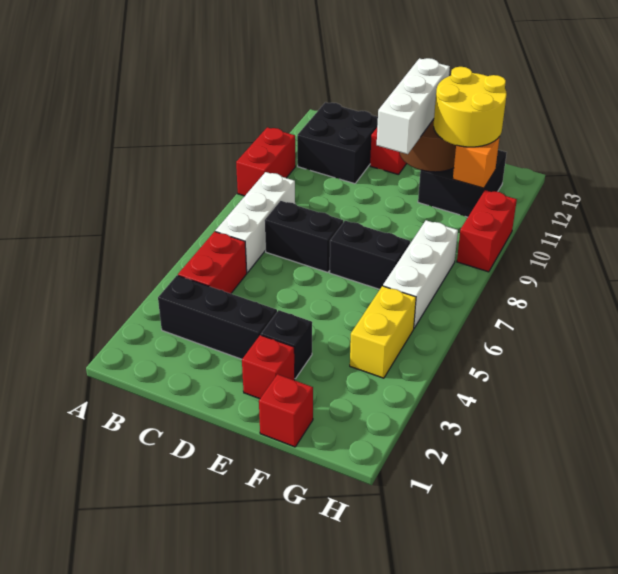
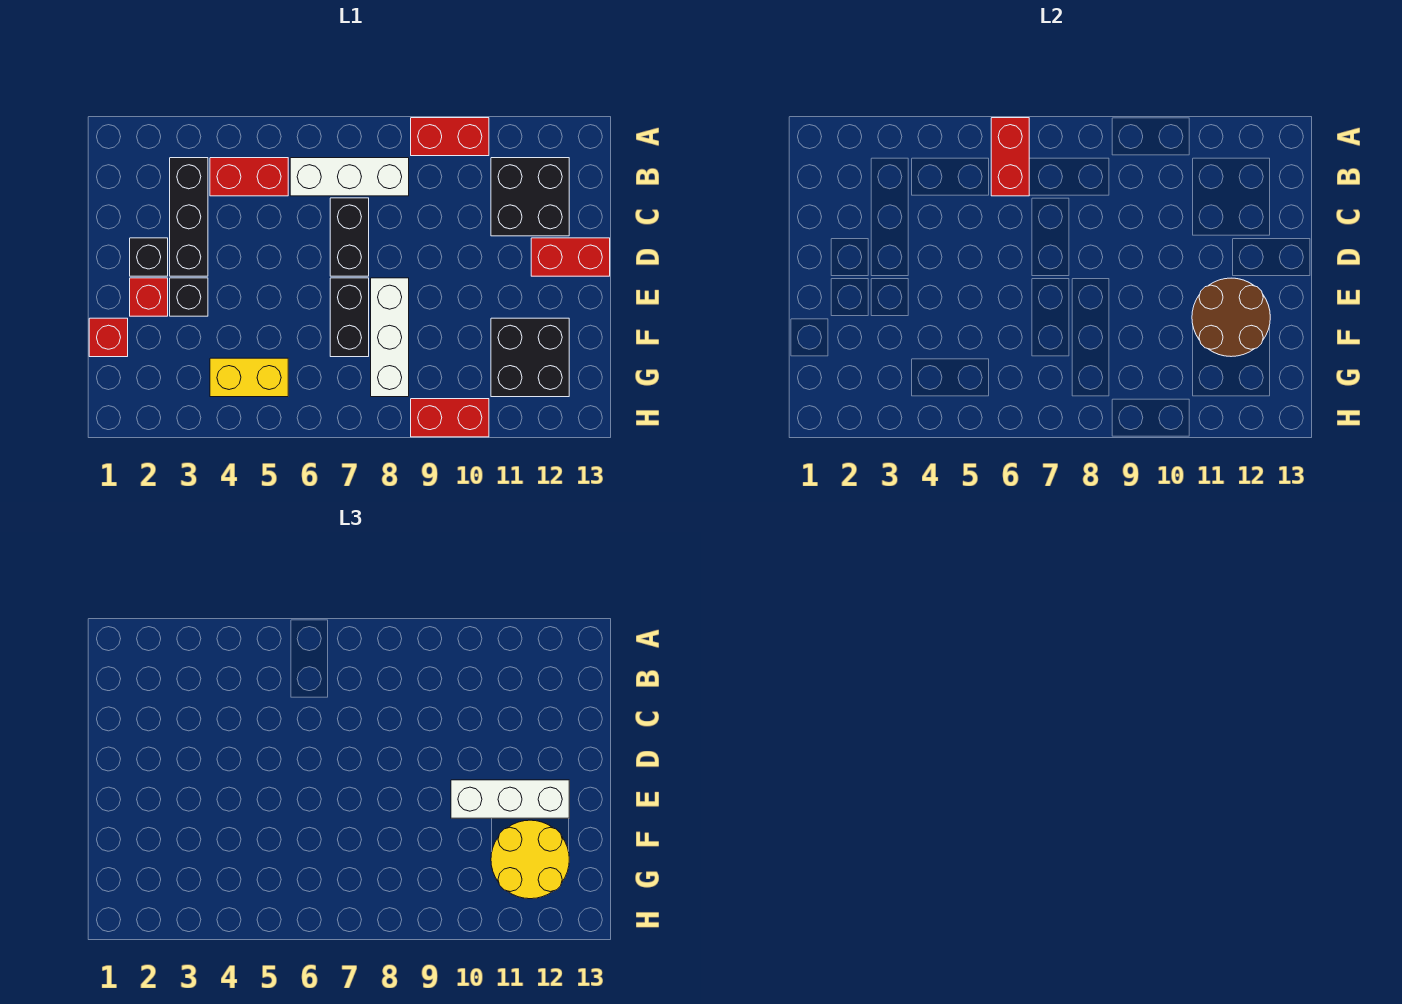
none -> red 1x2 brick [991,118,1029,196]
none -> black 1x1 brick [130,238,168,276]
white 1x3 brick [383,220,458,328] -> white 1x3 brick turned to [371,278,409,397]
orange 1x1 brick [453,136,500,188] -> none

